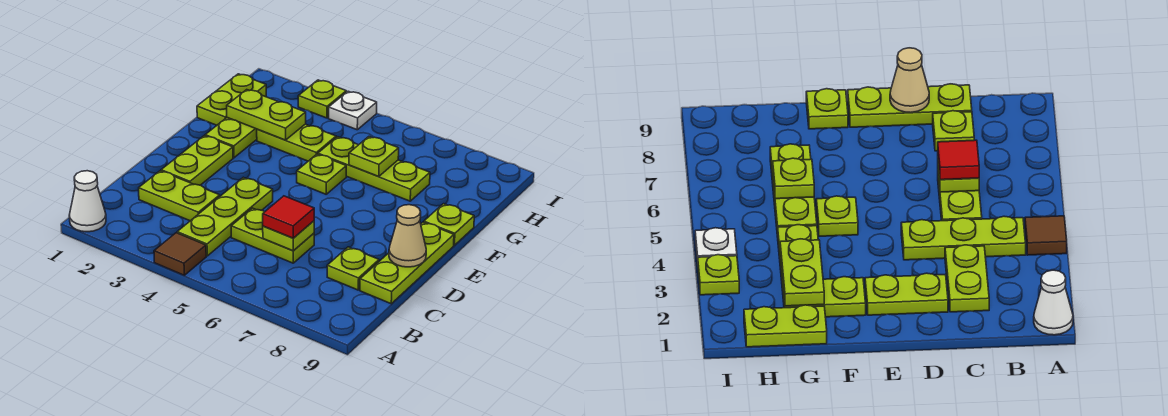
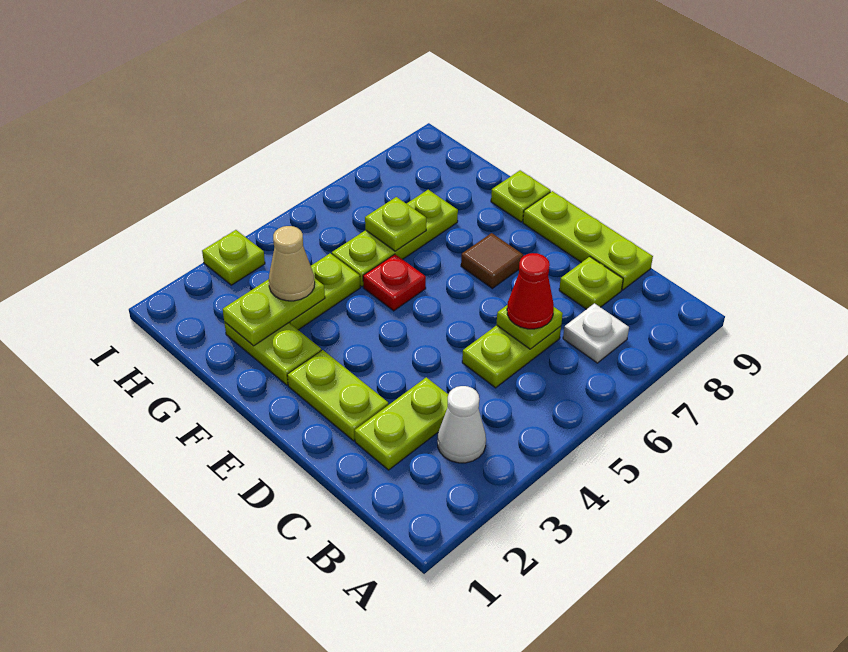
white 1x1 cone [69,171,106,232] -> white 1x1 cone moved to [438,386,486,463]
brown 1x1 tile [154,233,206,275] -> brown 1x1 tile moved to [461,233,523,288]
lime 1x3 plate [177,177,273,256] -> none
red 1x1 tile [263,196,314,238] -> red 1x1 cone [507,253,554,329]
tan 1x1 cone [389,205,426,267] -> tan 1x1 cone moved to [269,226,315,301]
lime 1x1 plate [297,154,346,194] -> red 1x1 plate [363,254,426,311]
lime 1x2 plate [197,74,266,125] -> none
white 1x1 plate [329,91,377,130] -> white 1x1 plate moved to [563,303,629,363]

